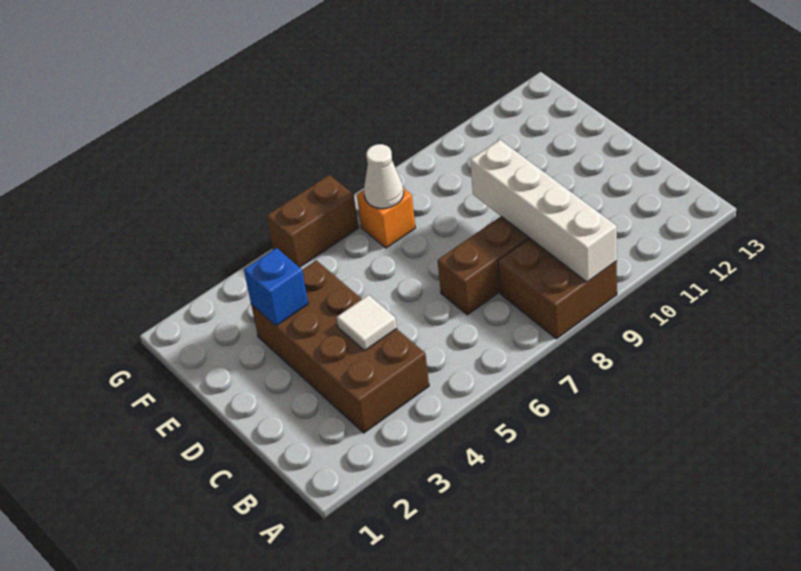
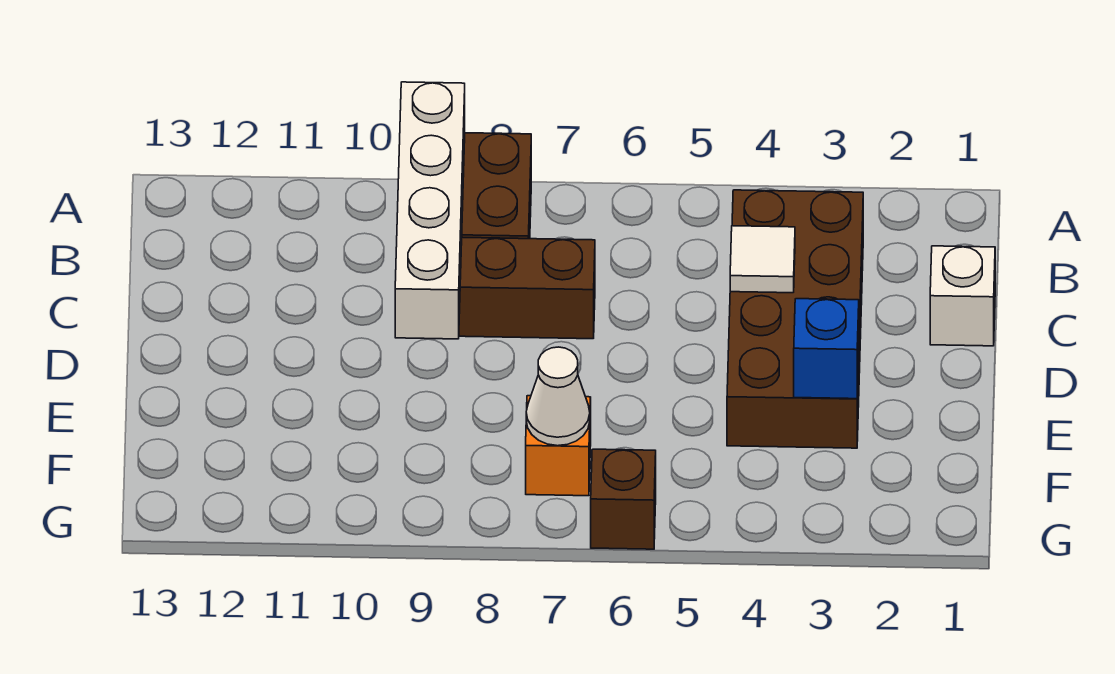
none -> white 1x1 brick [930,246,995,346]
brown 1x2 brick [267,175,359,268] -> brown 1x1 brick [591,449,656,549]

